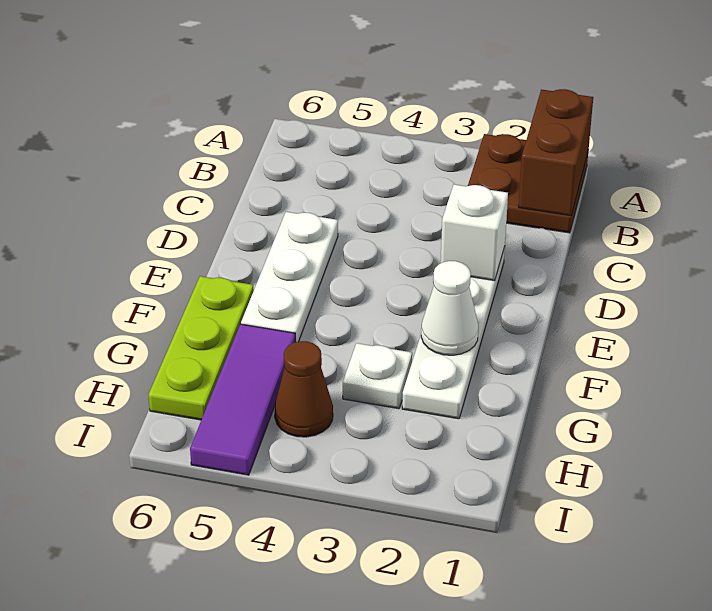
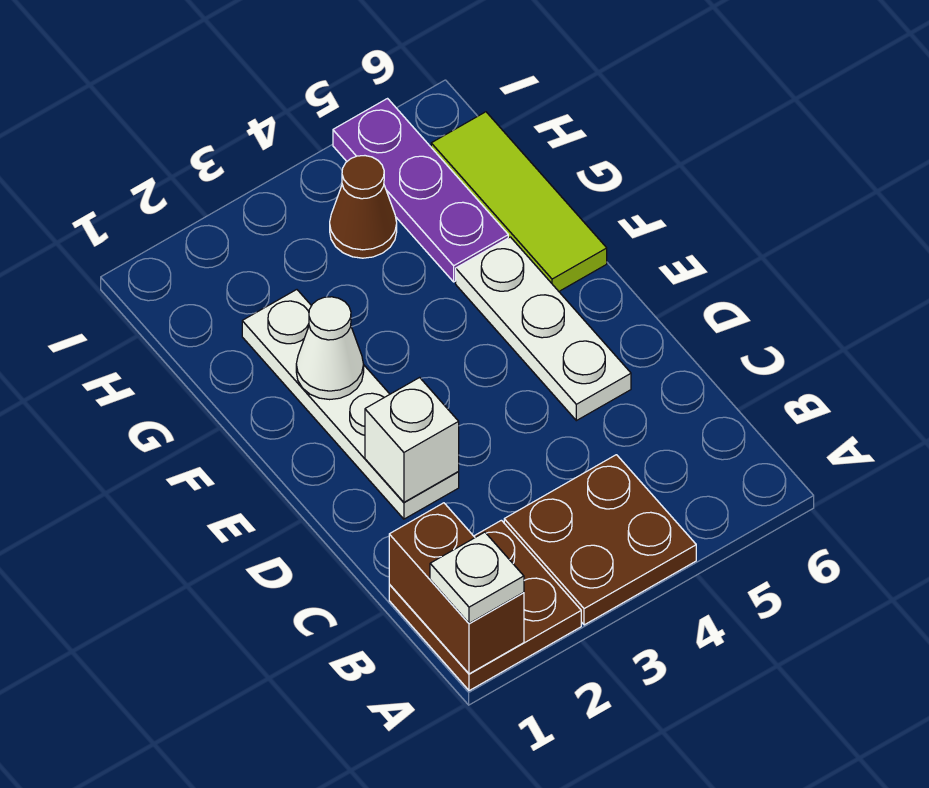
none -> brown 2x2 plate [504,455,696,625]
lime 1x3 plate [148,276,254,420] -> lime 1x3 tile [431,112,607,291]
white 1x1 plate [343,343,412,409] -> white 1x1 plate moved to [430,532,524,623]
purple 1x3 tile [190,324,295,475] -> purple 1x3 plate [333,99,508,282]

